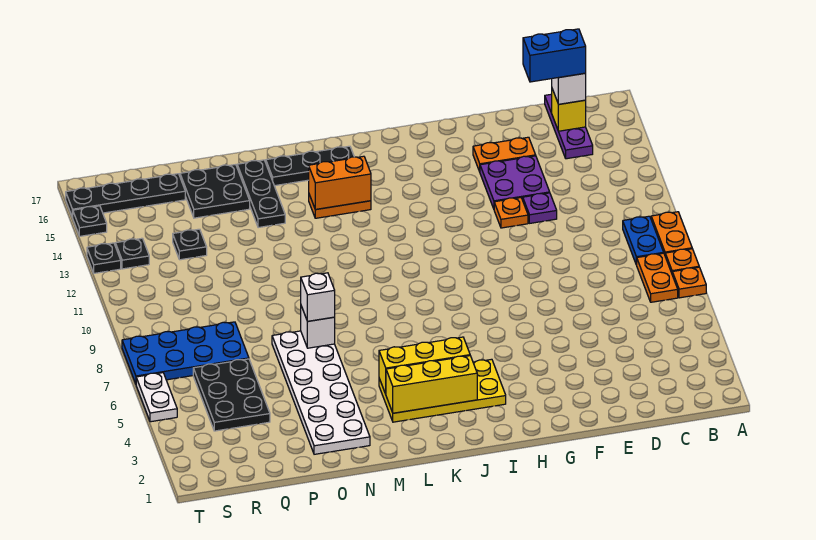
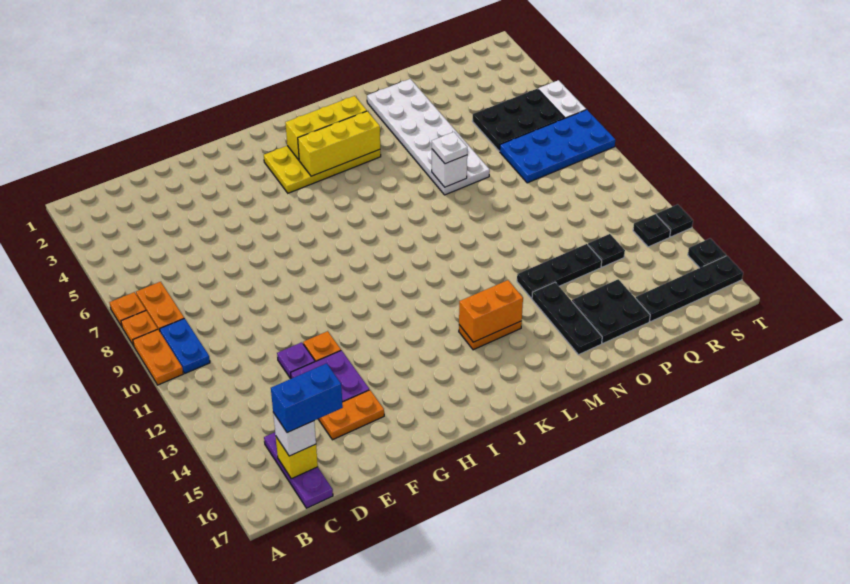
black 1x3 plate [266,146,354,186] -> black 1x3 plate moved to [517,244,602,298]
white 1x1 brick [301,273,335,321] -> white 1x1 plate [432,132,467,164]
black 2x3 plate [193,359,270,431] -> black 2x3 plate turned to [472,89,565,151]

